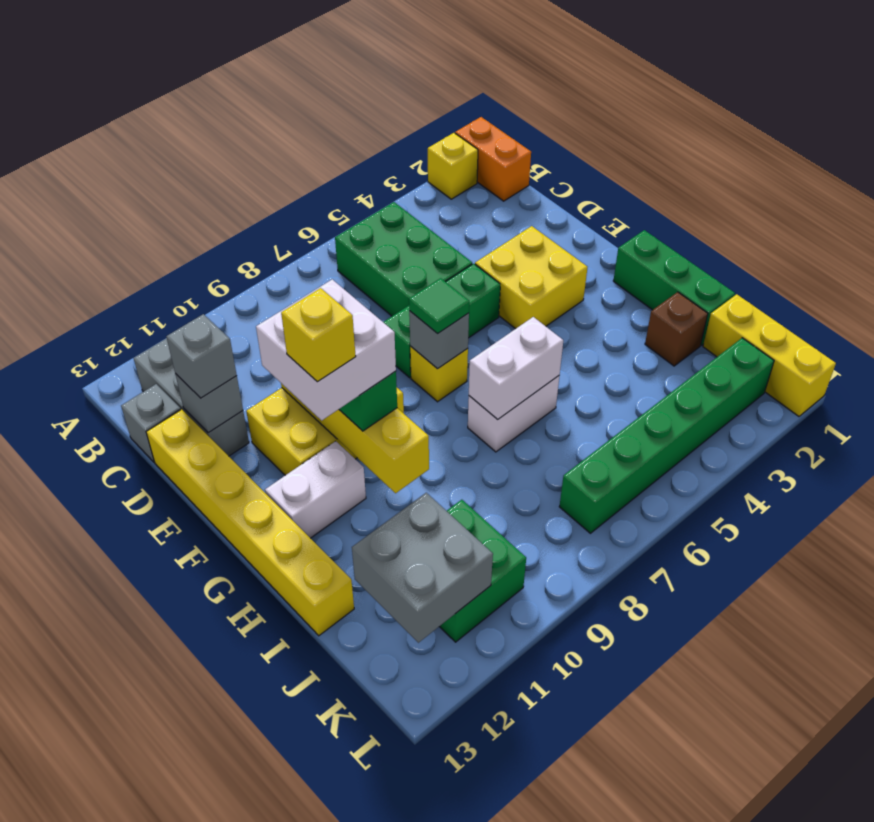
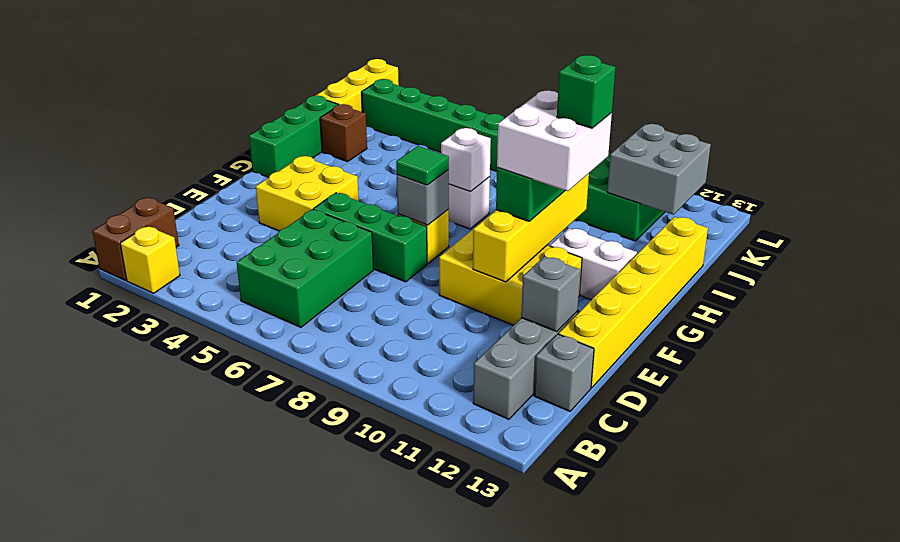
orange 1x2 brick [455,117,531,201] -> brown 1x2 brick [92,197,179,281]
grey 1x1 brick [166,314,237,398] -> none
yellow 1x1 brick [281,288,356,382] -> green 1x1 brick [557,55,615,128]
white 1x2 brick [469,317,563,419] -> white 1x1 brick [441,128,491,192]

